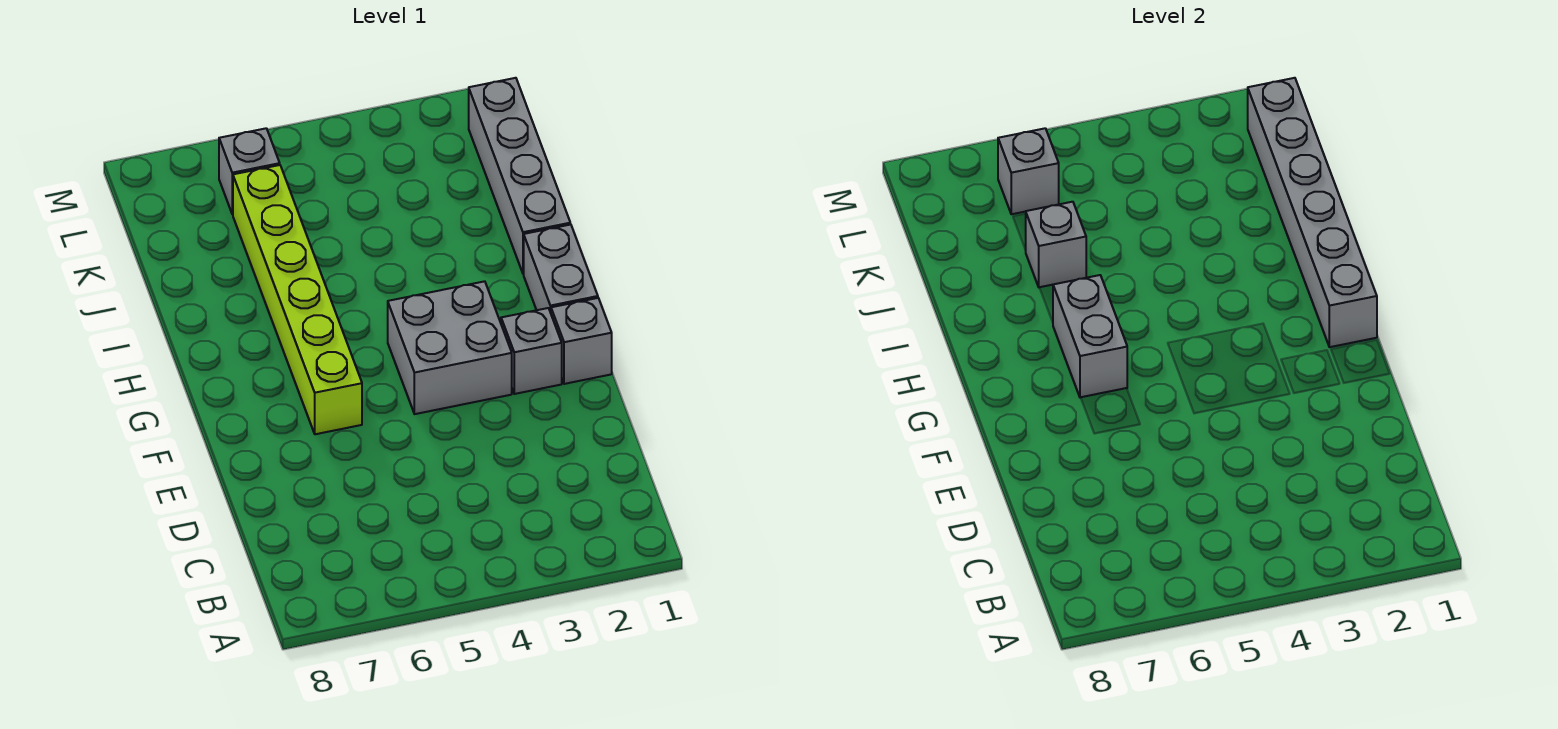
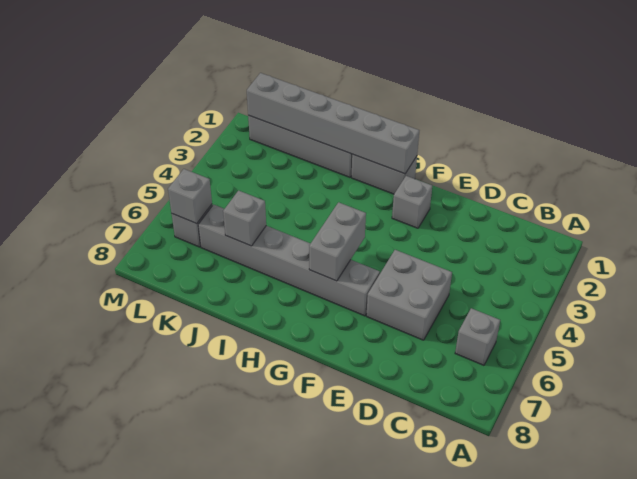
grey 1x1 brick [551,298,612,384] -> grey 1x1 brick moved to [455,308,500,365]
grey 2x2 brick [388,281,512,414] -> grey 2x2 brick moved to [367,250,452,340]
lime 1x6 brick [233,165,362,434] -> grey 1x6 brick [198,205,380,316]
grey 1x2 brick [1053,275,1127,398] -> grey 1x2 brick turned to [309,202,366,281]

